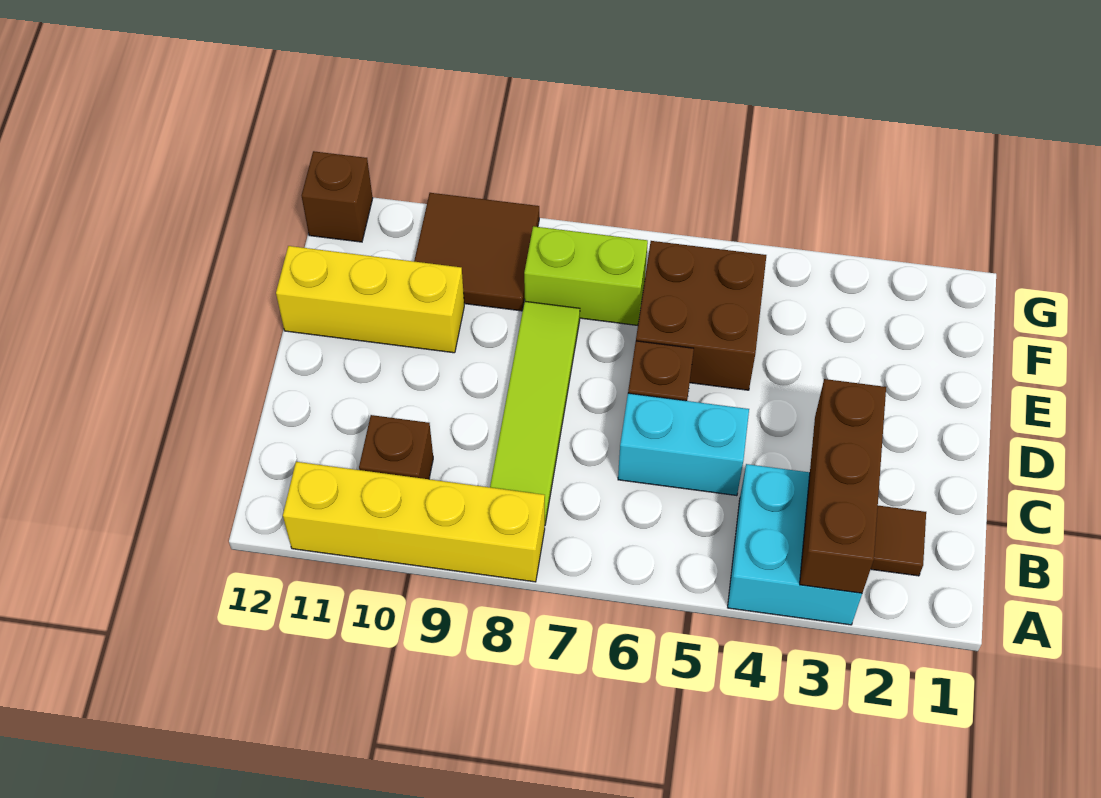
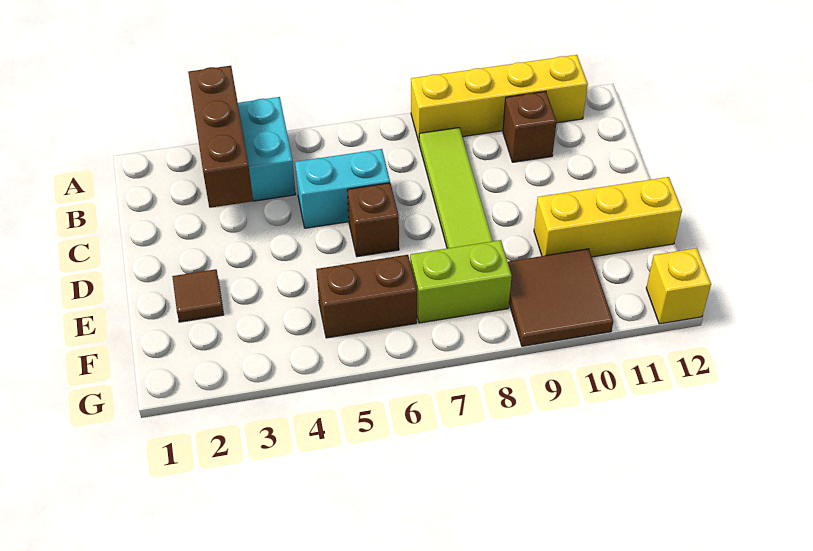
brown 1x1 tile [871,506,926,576] -> brown 1x1 tile moved to [172,269,224,322]
brown 2x2 brick [636,241,766,390] -> brown 1x2 brick [316,255,417,338]
brown 1x1 brick [302,151,373,242] -> yellow 1x1 brick [646,248,711,324]

